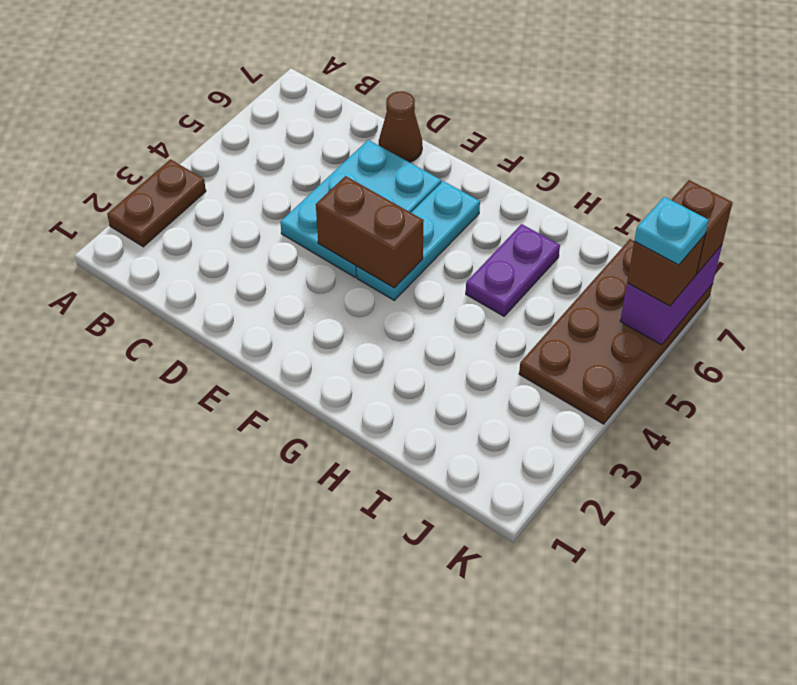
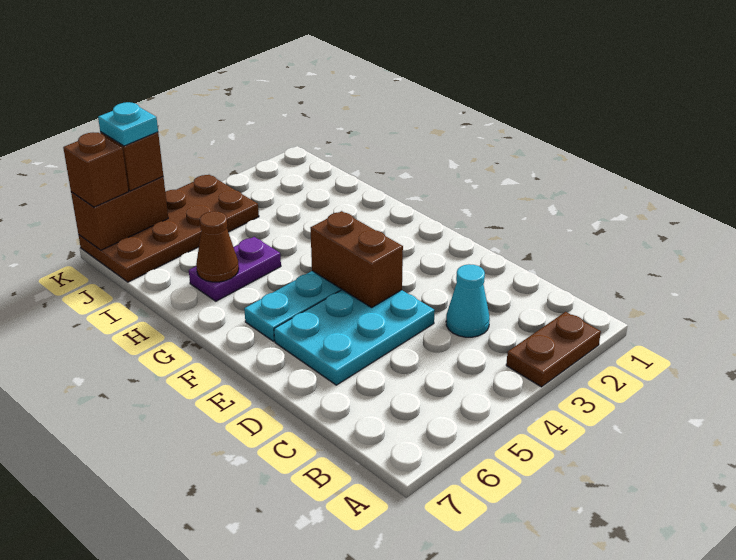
none -> cyan 1x1 cone [446,264,490,337]
brown 1x1 cone [379,91,422,162] -> brown 1x1 cone moved to [196,211,239,282]
purple 1x2 brick [620,245,722,345] -> brown 1x2 brick [71,177,168,250]

